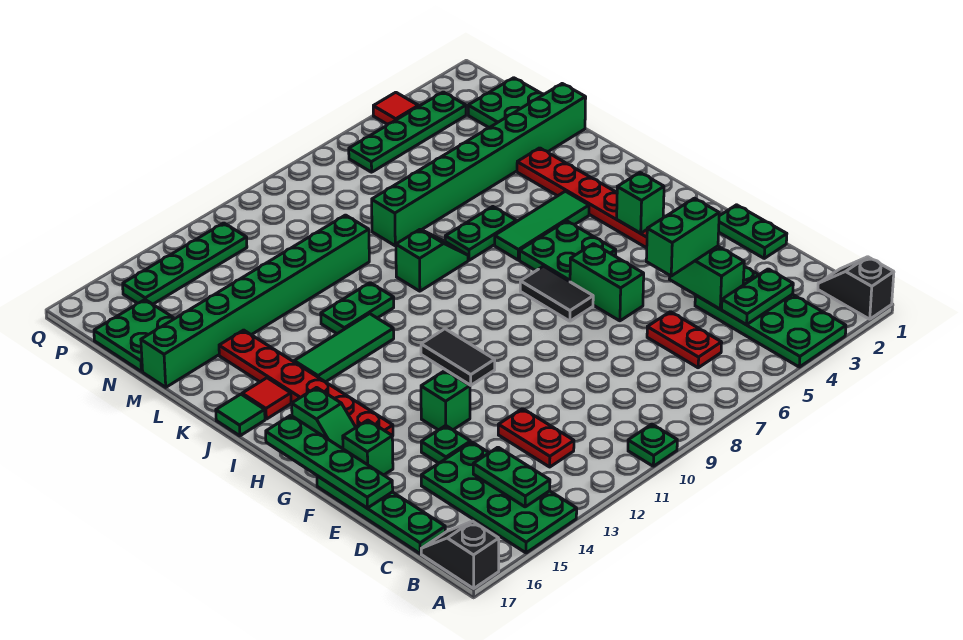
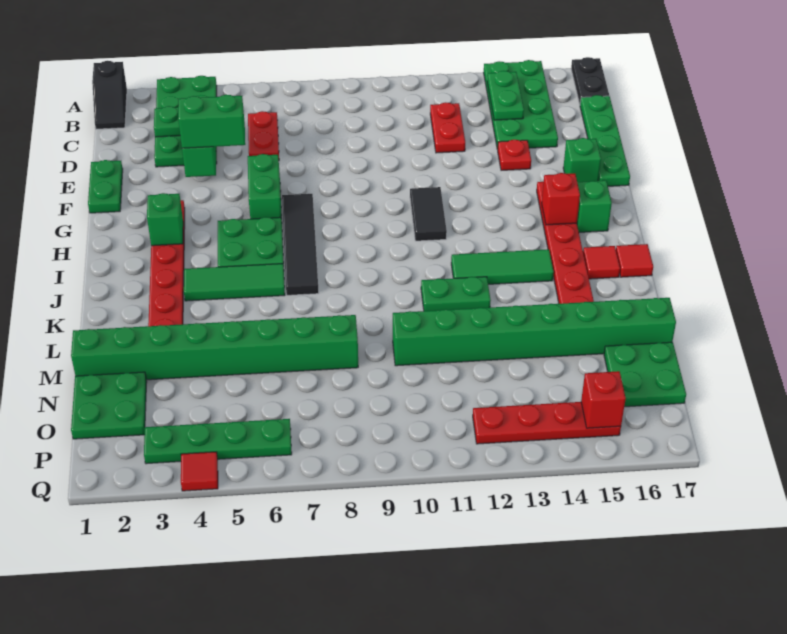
green 1x1 plate [628,424,677,466] -> none
black 1x2 slope [421,521,499,588] -> black 1x2 plate [571,57,609,104]
green 1x1 plate [421,426,470,463] -> red 1x1 plate [498,140,531,170]
green 1x4 plate [266,415,393,508] -> none
green 1x1 brick [421,370,470,430] -> none
black 1x2 tile [520,266,593,321] -> black 1x4 tile [282,194,319,295]
none -> red 1x1 brick [542,173,580,225]
green 1x1 tile [216,394,265,436] -> red 1x1 tile [616,244,653,277]
green 1x2 plate [445,207,516,260] -> none
green 1x2 slope [396,229,468,291] -> none
green 1x4 plate [123,223,247,304] -> red 1x4 plate [473,402,621,444]
none -> red 1x1 brick [581,371,626,428]

